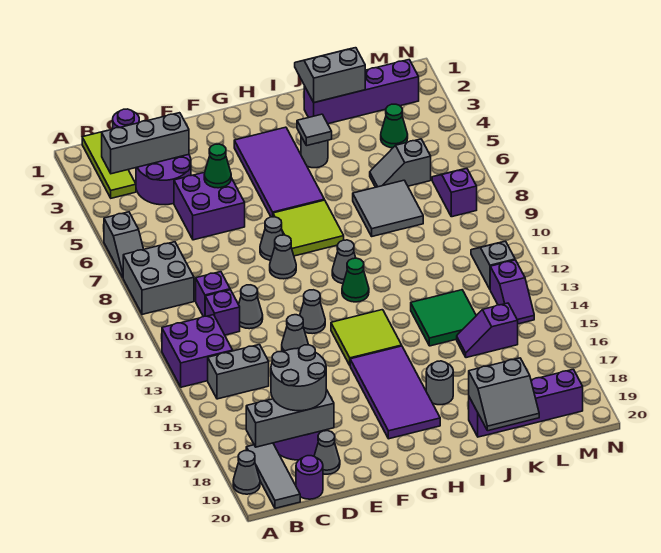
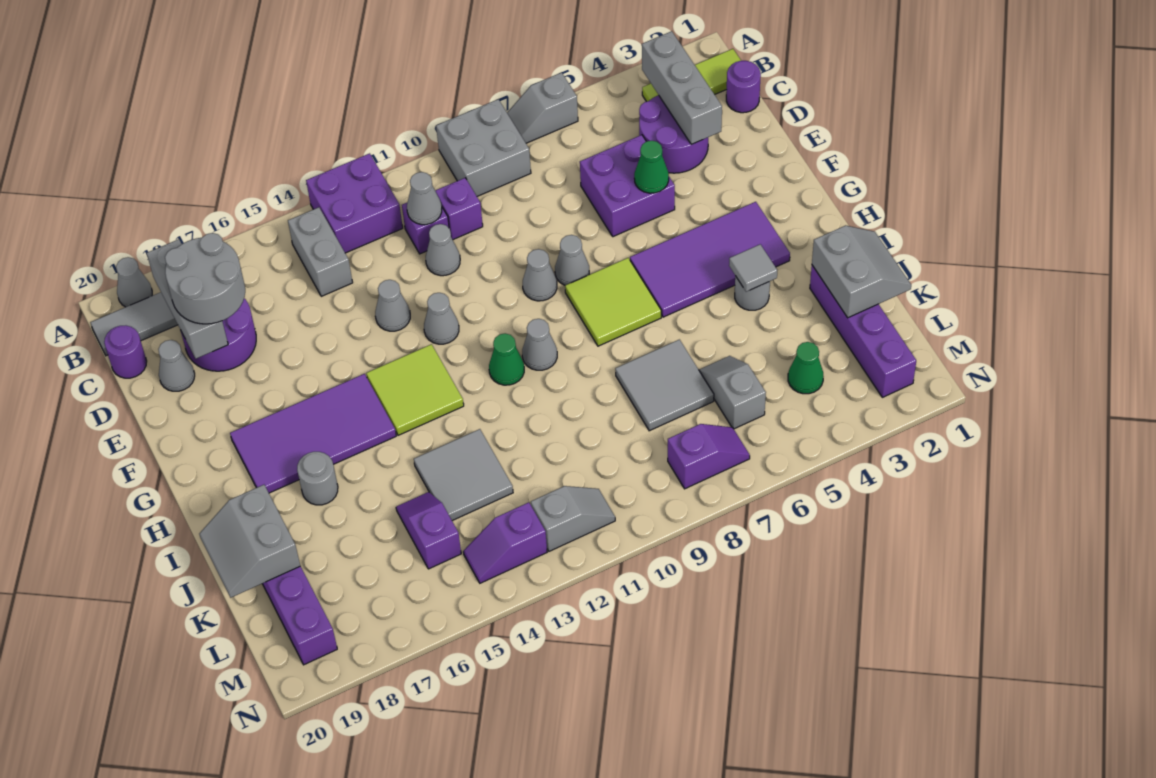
none -> grey 1x1 cone [407,172,442,225]
green 2x2 tile [411,290,476,346] -> grey 2x2 tile [414,429,513,521]

